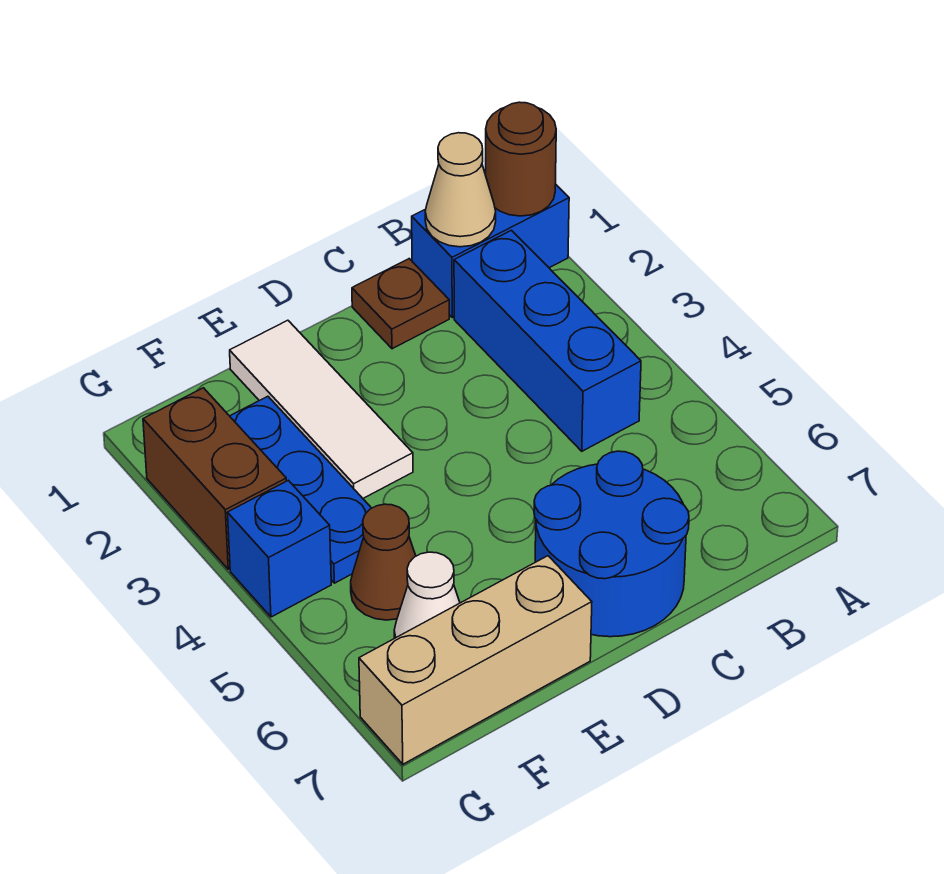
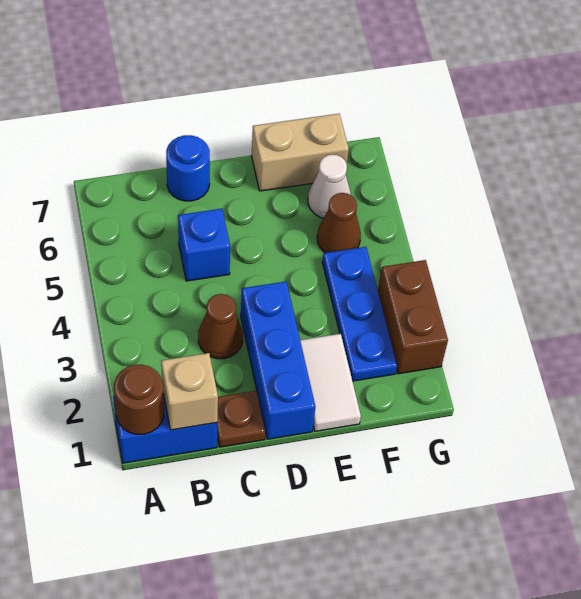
tan 1x1 cone [425,133,496,247] -> tan 1x1 brick [161,353,218,430]
blue 1x3 brick [454,230,641,451] -> blue 1x3 brick moved to [241,282,315,439]
none -> brown 1x1 cone [198,294,243,359]
blue 2x2 round brick [534,451,689,637] -> blue 1x1 round brick [166,135,210,201]
white 1x3 tile [230,320,413,498] -> white 1x2 tile [300,334,361,431]
tan 1x3 brick [359,556,592,764] -> tan 1x2 brick [251,114,349,191]
blue 1x1 brick [227,480,331,617] -> blue 1x1 brick moved to [178,209,230,281]

